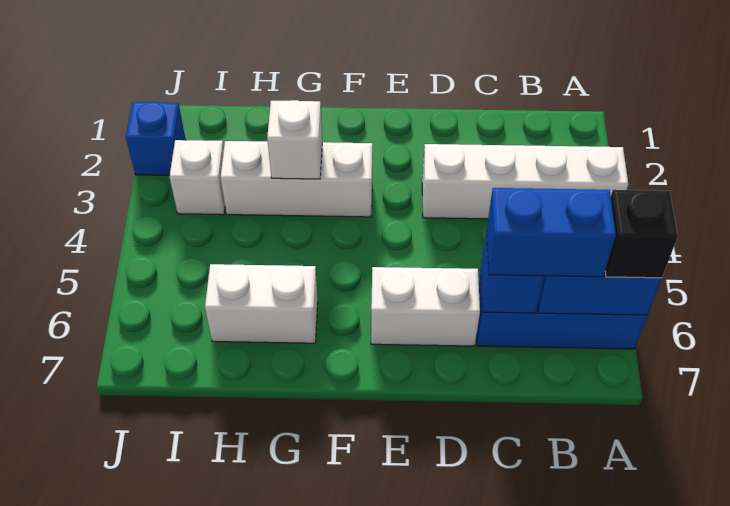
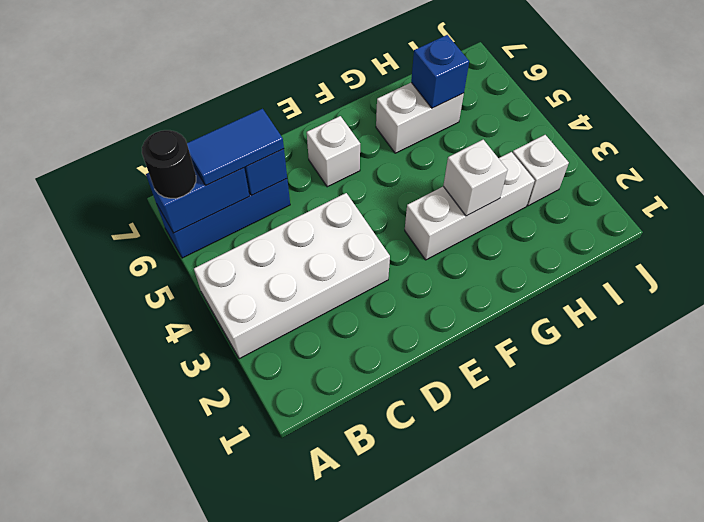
white 1x4 brick [422,144,628,219] -> white 2x4 brick [194,193,390,359]
black 1x1 brick [605,190,678,278] -> black 1x1 round brick [142,130,196,198]
blue 1x2 brick [486,188,616,277] -> blue 1x2 tile [187,109,284,186]
white 1x2 brick [371,267,480,346] -> white 1x1 brick [307,116,360,187]
blue 1x1 brick [126,102,186,175] -> blue 1x1 brick moved to [411,35,469,108]

